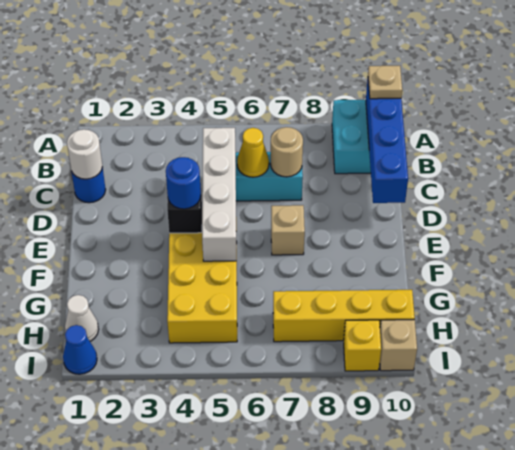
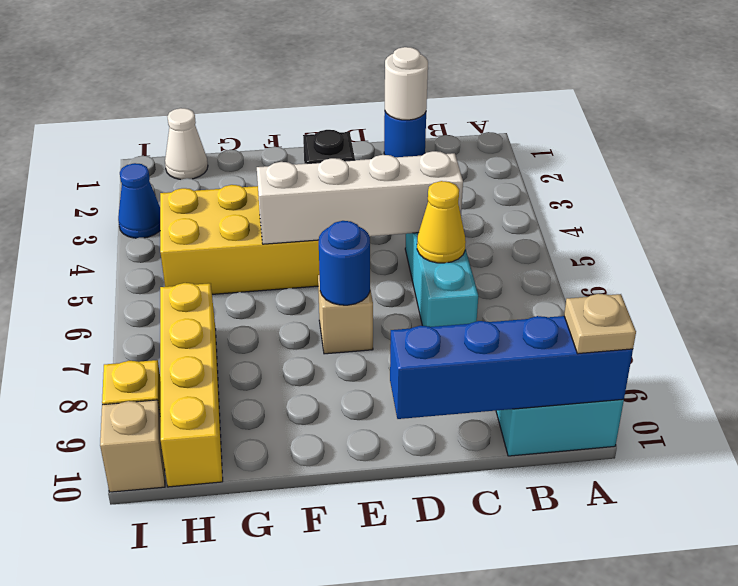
tan 1x1 round brick [270,127,303,177] -> none
blue 1x1 round brick [166,157,201,209] -> blue 1x1 round brick moved to [319,221,370,305]
blue 1x1 cone [63,325,97,374] -> blue 1x1 cone moved to [118,163,160,238]

